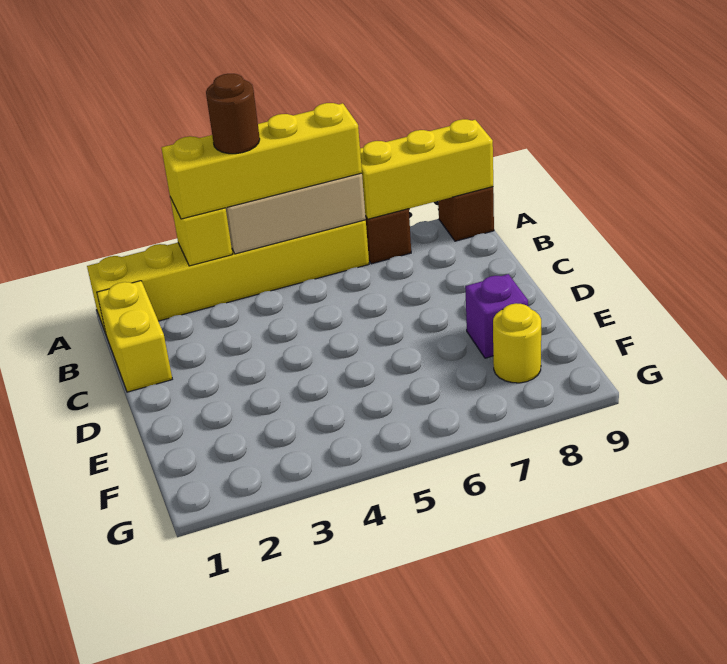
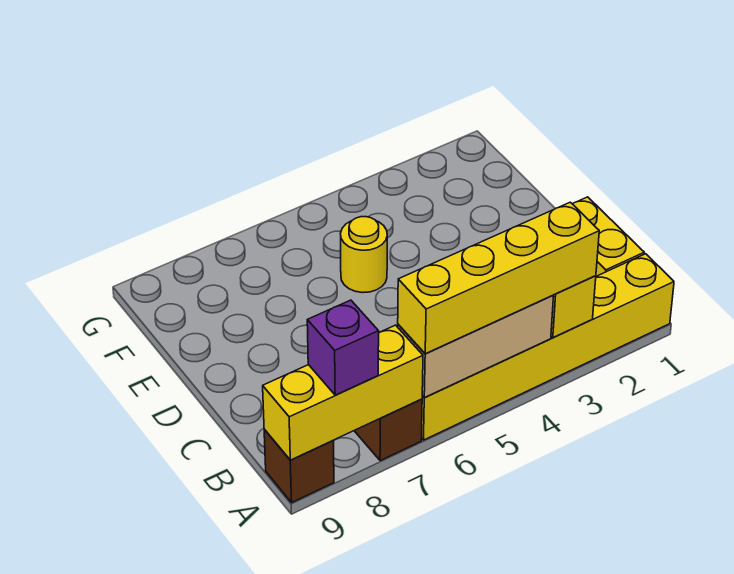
brown 1x1 round brick [206,74,260,154] -> none
purple 1x1 brick [465,274,528,358] -> purple 1x1 brick moved to [307,300,379,395]
yellow 1x1 round brick [493,303,541,383] -> yellow 1x1 round brick moved to [341,217,387,293]

